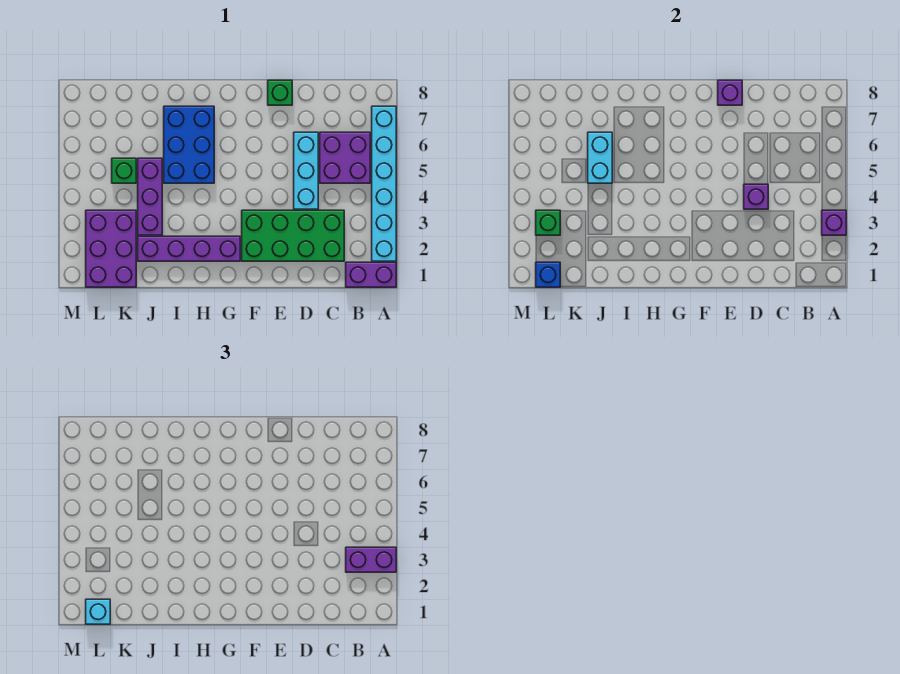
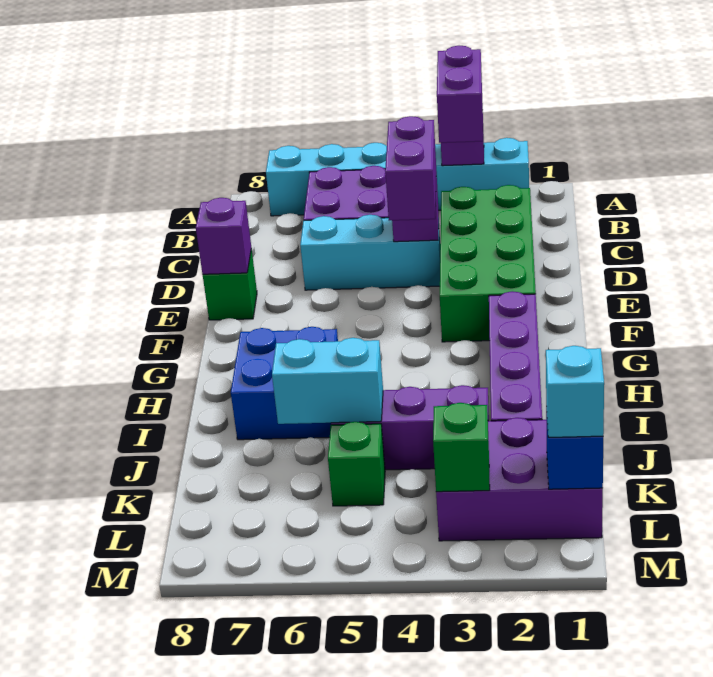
purple 1x2 brick [346,262,396,287] -> purple 1x2 brick moved to [385,116,436,220]
blue 2x3 brick [164,106,214,183] -> blue 2x2 brick [231,327,338,440]

